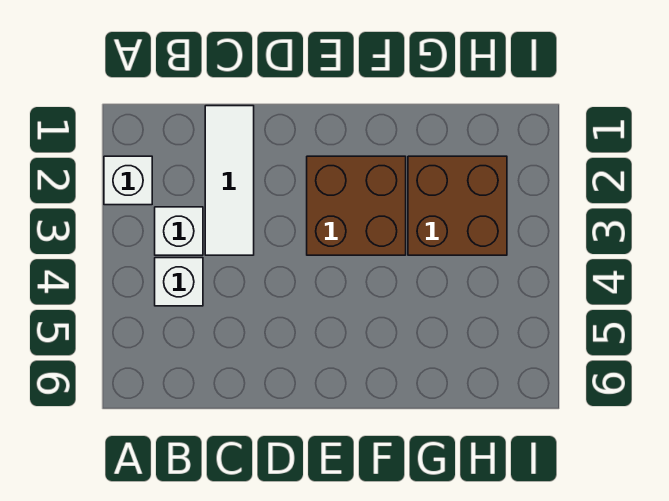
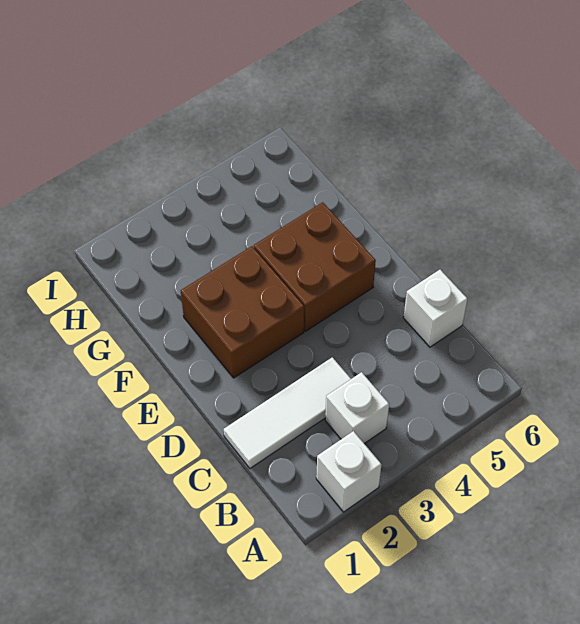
white 1x1 brick [155,258,203,306] -> white 1x1 brick moved to [403,270,467,347]
brown 2x2 brick [408,156,507,255] -> brown 2x2 brick moved to [254,202,376,331]

